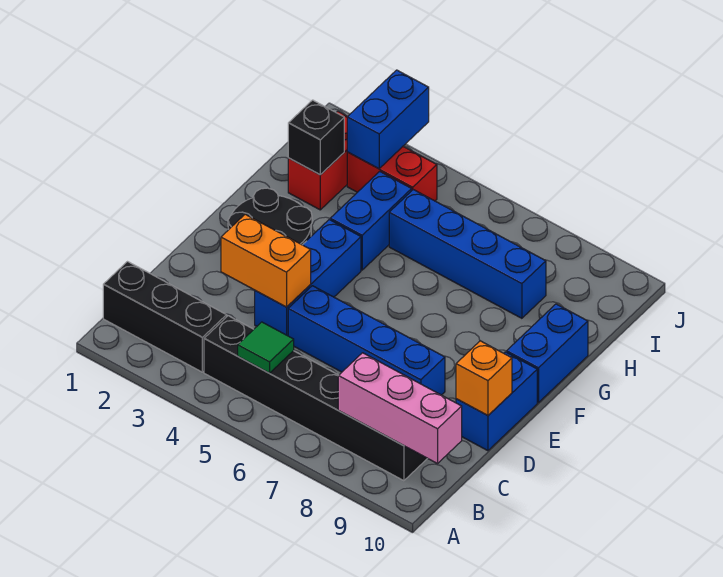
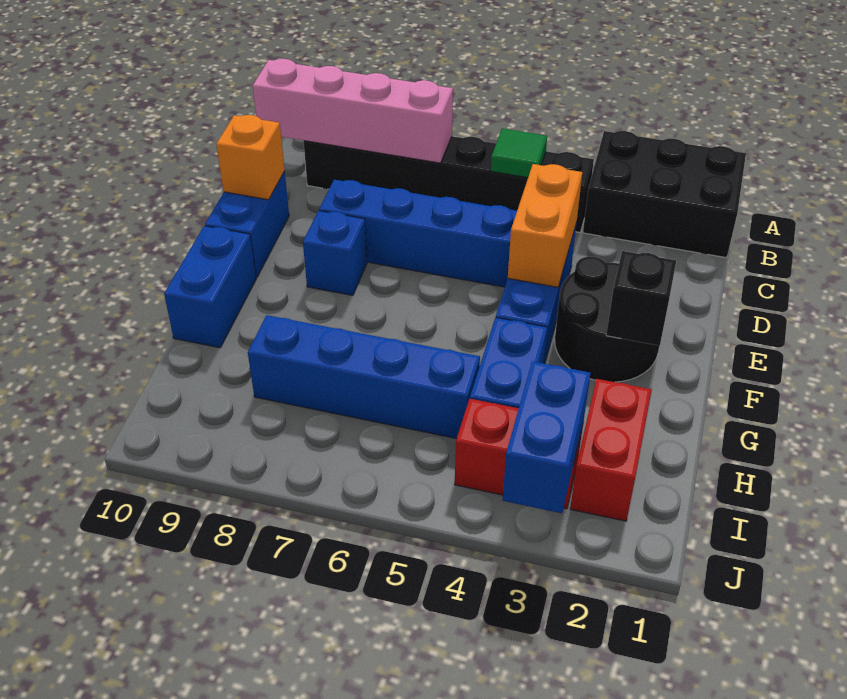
black 1x3 brick [103,262,227,372] -> black 2x3 brick [583,131,746,258]
pink 1x3 brick [338,353,462,464] -> pink 1x4 brick [253,59,453,163]
orange 1x2 brick [221,214,311,307] -> orange 1x2 brick turned to [508,164,582,287]
none -> blue 1x1 brick [303,211,367,295]
black 1x1 brick [288,100,344,175] -> black 1x1 brick moved to [606,251,676,346]

